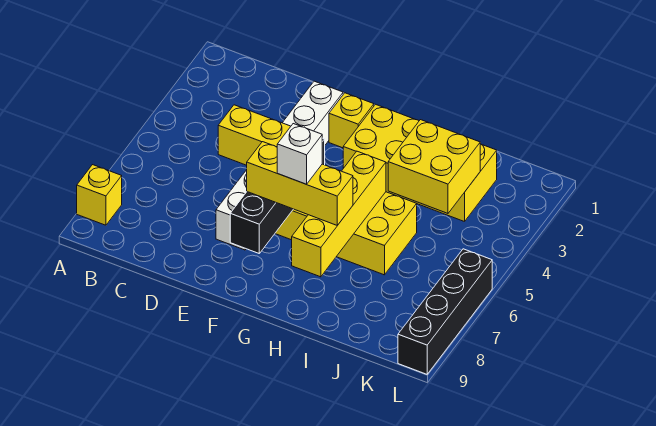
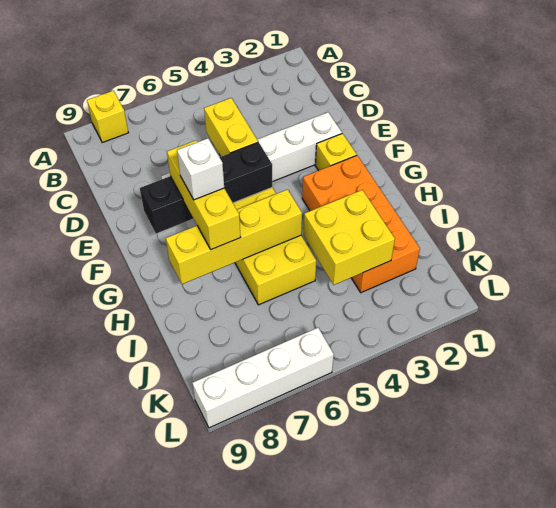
yellow 2x4 brick [343,104,497,222] -> orange 2x4 brick [302,156,420,293]
black 1x4 brick [398,249,492,374] -> white 1x4 brick [192,328,334,428]

